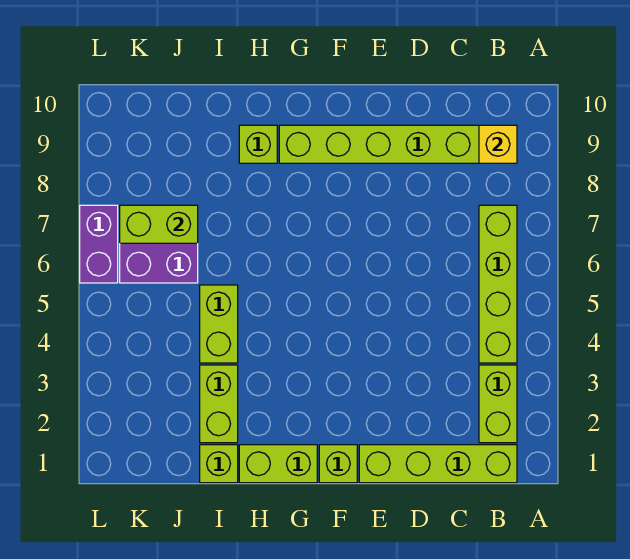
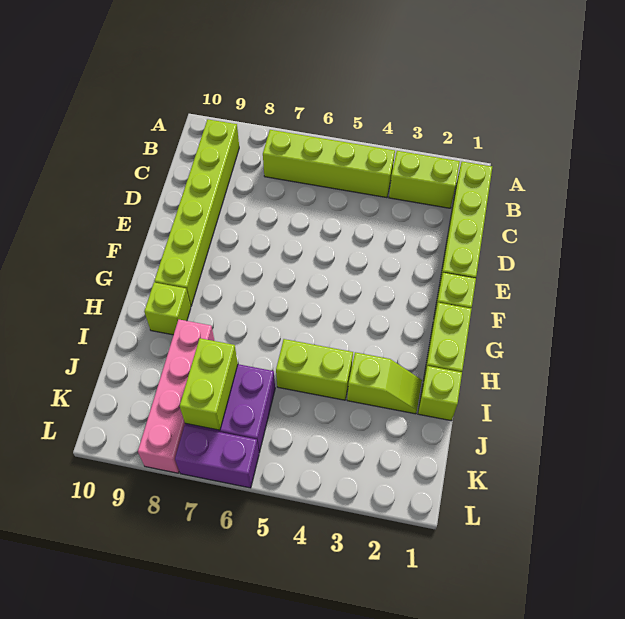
yellow 1x1 brick [479,125,517,163] -> none
lime 1x2 brick [200,365,238,443] -> lime 1x2 slope [347,352,422,414]
none -> pink 1x4 brick [138,320,215,473]

